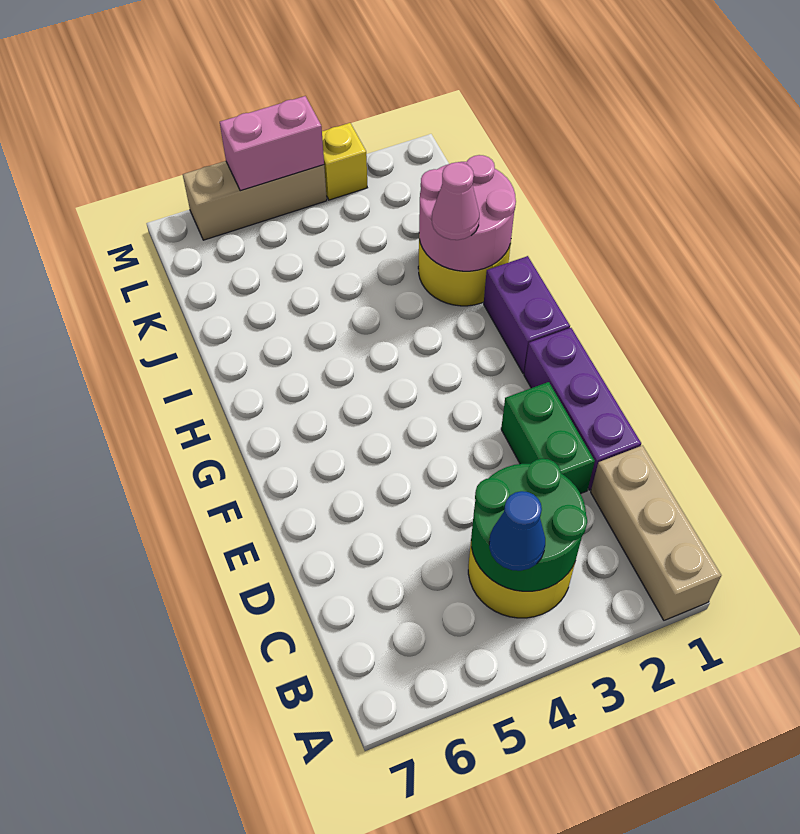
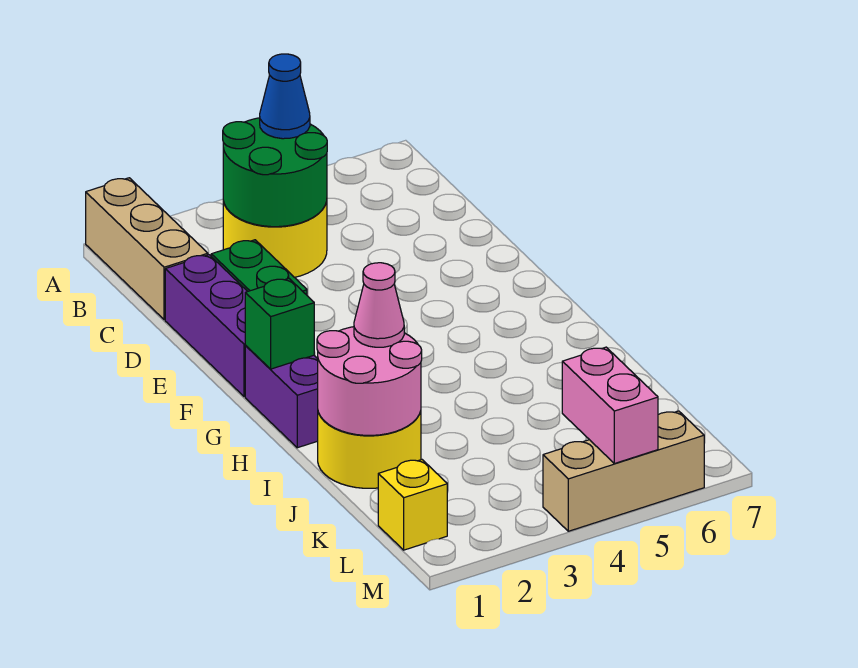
none -> green 1x1 brick [245,278,314,369]
yellow 1x1 brick [322,123,367,200] -> yellow 1x1 brick moved to [378,460,447,550]
pink 1x2 brick [220,96,324,191] -> pink 1x2 brick turned to [562,347,658,464]

